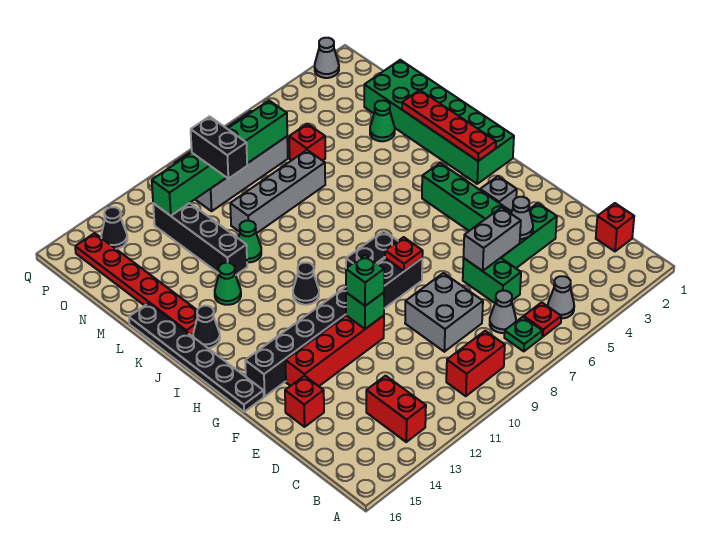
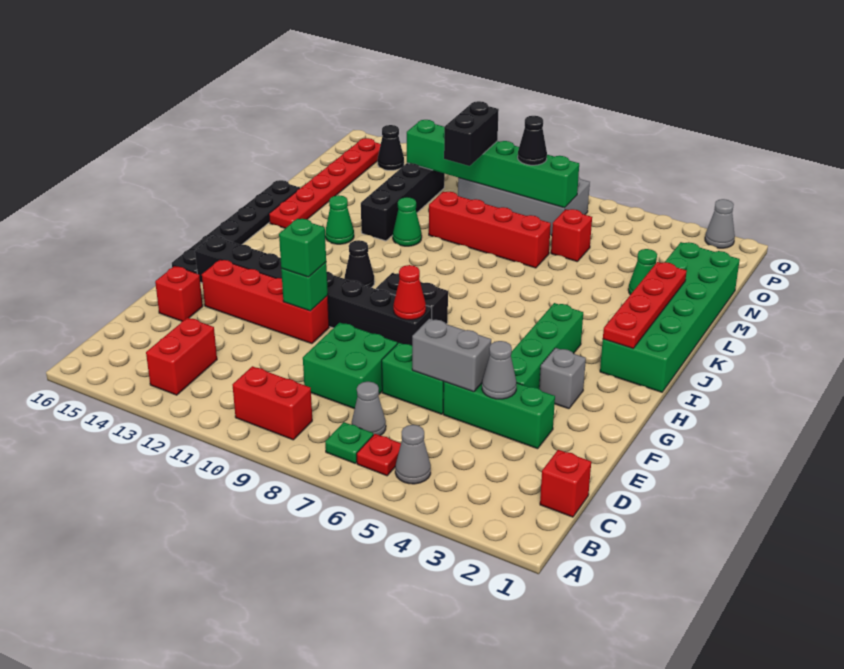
green 1x2 brick [463,258,521,303] -> green 1x2 brick turned to [382,343,444,414]
grey 2x2 brick [405,273,483,352] -> green 2x2 brick [303,323,397,409]
red 1x1 plate [385,237,423,271] -> red 1x1 cone [393,265,426,320]
black 1x1 cone [193,306,220,348] -> black 1x1 cone moved to [518,116,547,165]
grey 1x4 brick [230,150,325,233] -> red 1x4 brick [429,192,551,268]

